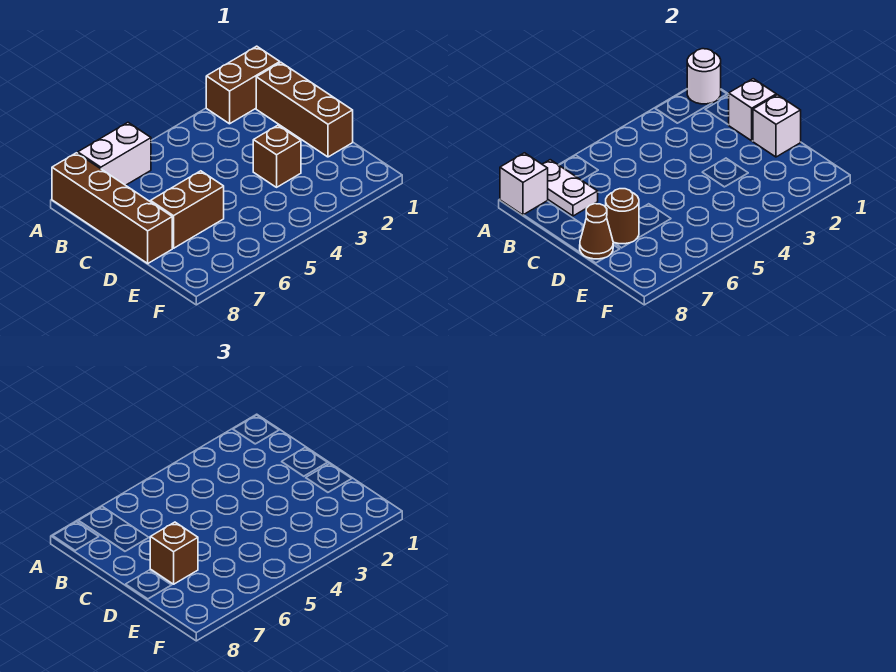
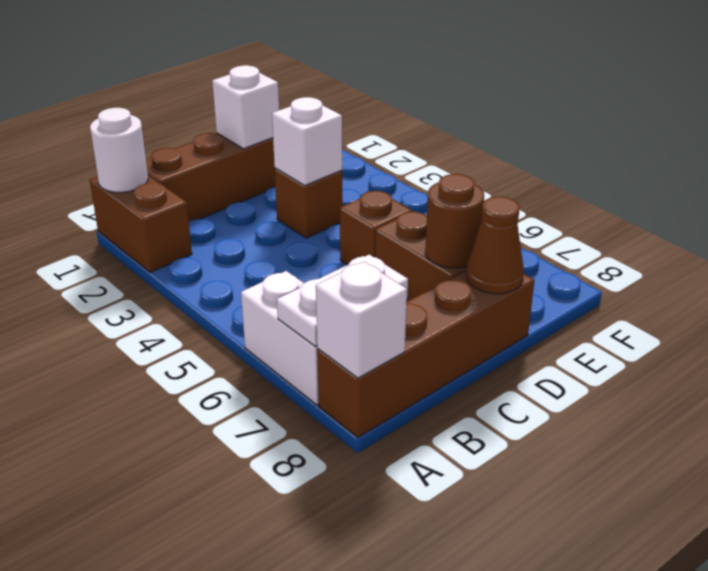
white 1x1 brick [729,79,776,141] -> white 1x1 brick moved to [272,97,342,185]
brown 1x1 brick [150,522,198,584] -> brown 1x1 brick moved to [340,191,412,265]

